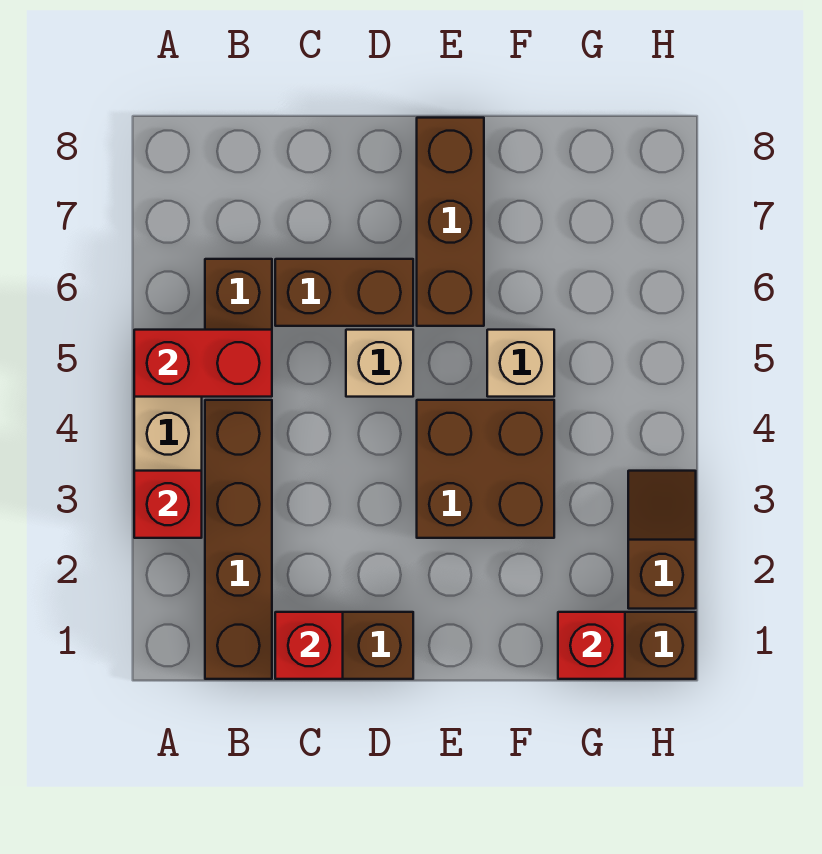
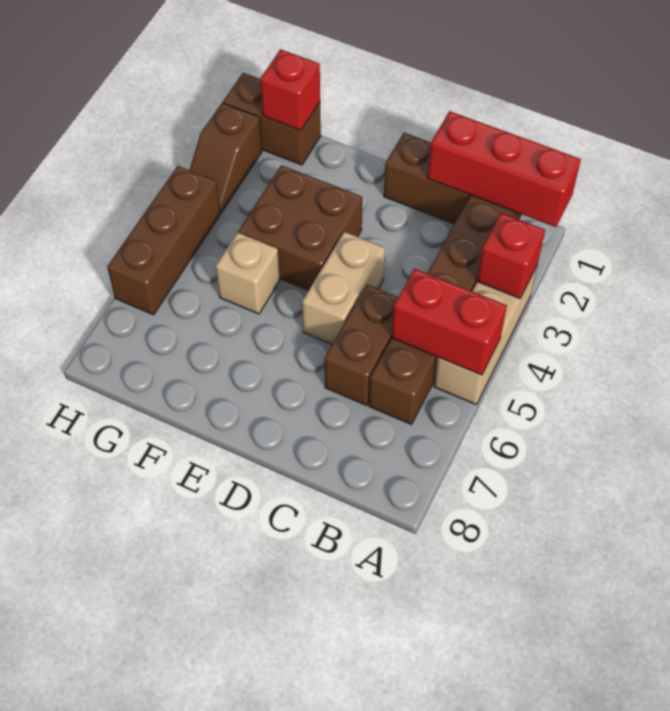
red 1x1 brick [275,612,343,679] -> red 1x3 brick [428,111,581,227]
brown 1x2 brick [275,259,413,326] -> brown 1x2 brick turned to [325,285,398,405]
tan 1x1 brick [346,330,413,397] -> tan 1x2 brick [302,232,385,344]
brown 1x3 brick [417,118,484,326] -> brown 1x3 brick moved to [107,166,220,315]

